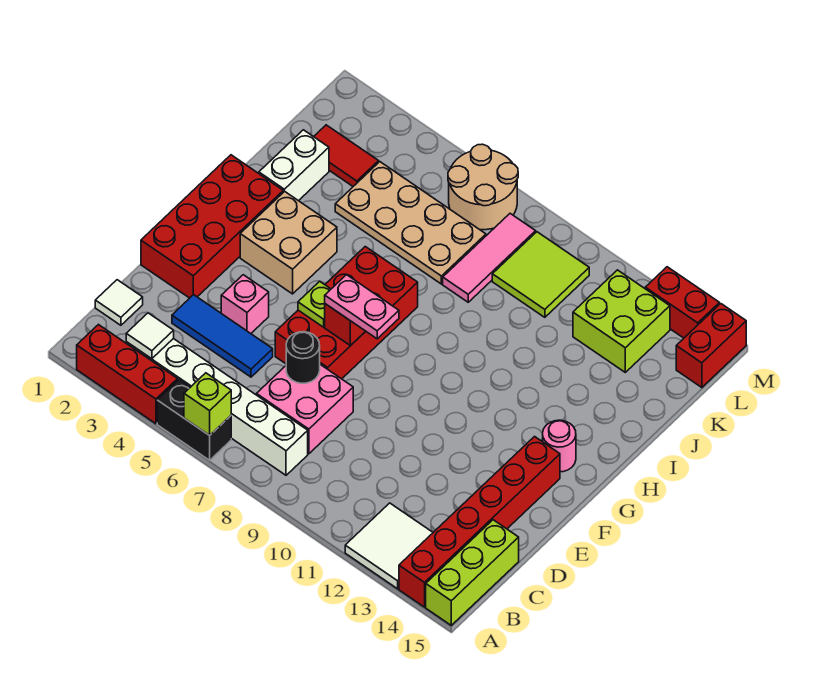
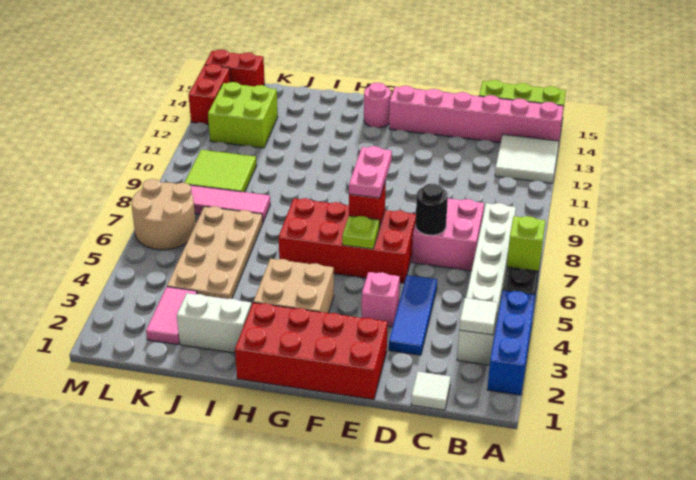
red 1x3 brick [77,325,178,424] -> blue 1x3 brick [487,290,535,395]
red 1x6 brick [399,437,560,607] -> pink 1x6 brick [389,86,563,145]
red 1x2 tile [314,125,379,186] -> pink 1x2 tile [146,287,197,344]

